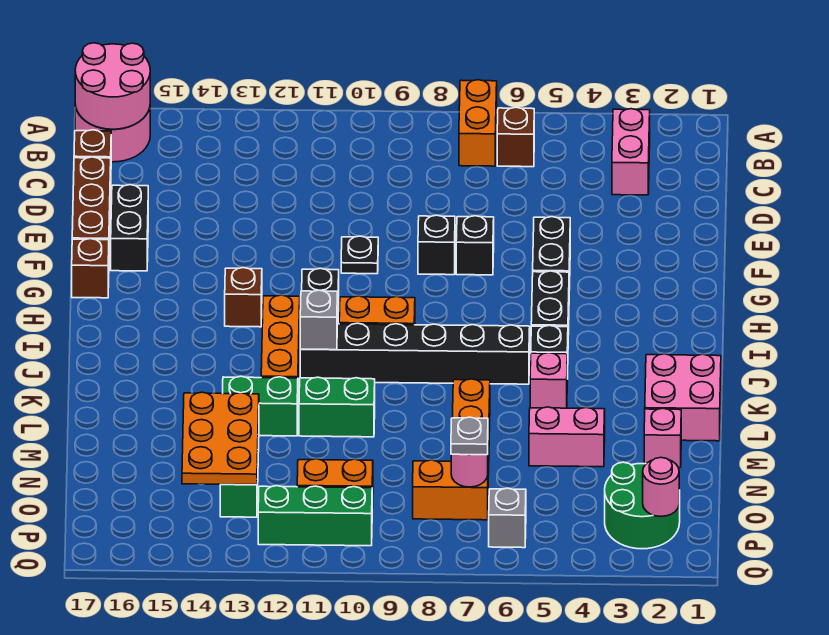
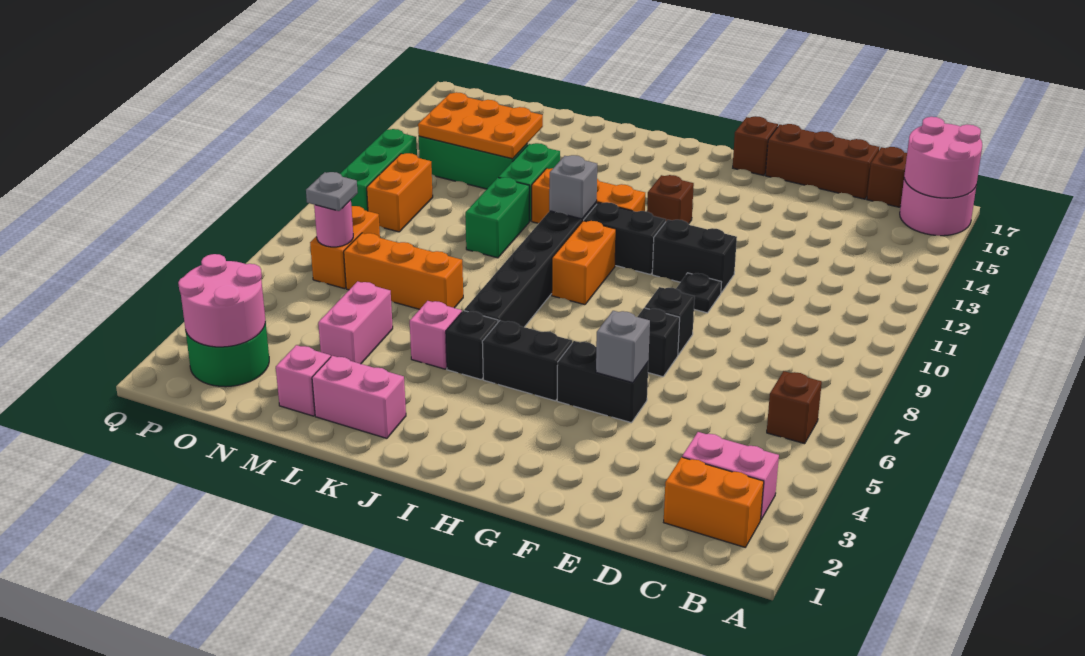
orange 1x2 brick [459,80,497,166] -> orange 1x2 brick moved to [664,457,764,547]
black 1x2 brick [111,185,148,271] -> black 1x2 brick moved to [652,220,737,292]
pink 2x2 brick [645,354,721,441] -> pink 1x2 brick [312,356,406,438]
pink 1x1 round brick [643,458,679,516] -> pink 2x2 round brick [178,254,265,347]
grey 1x1 brick [489,488,526,548] -> grey 1x1 brick moved to [596,311,650,383]

